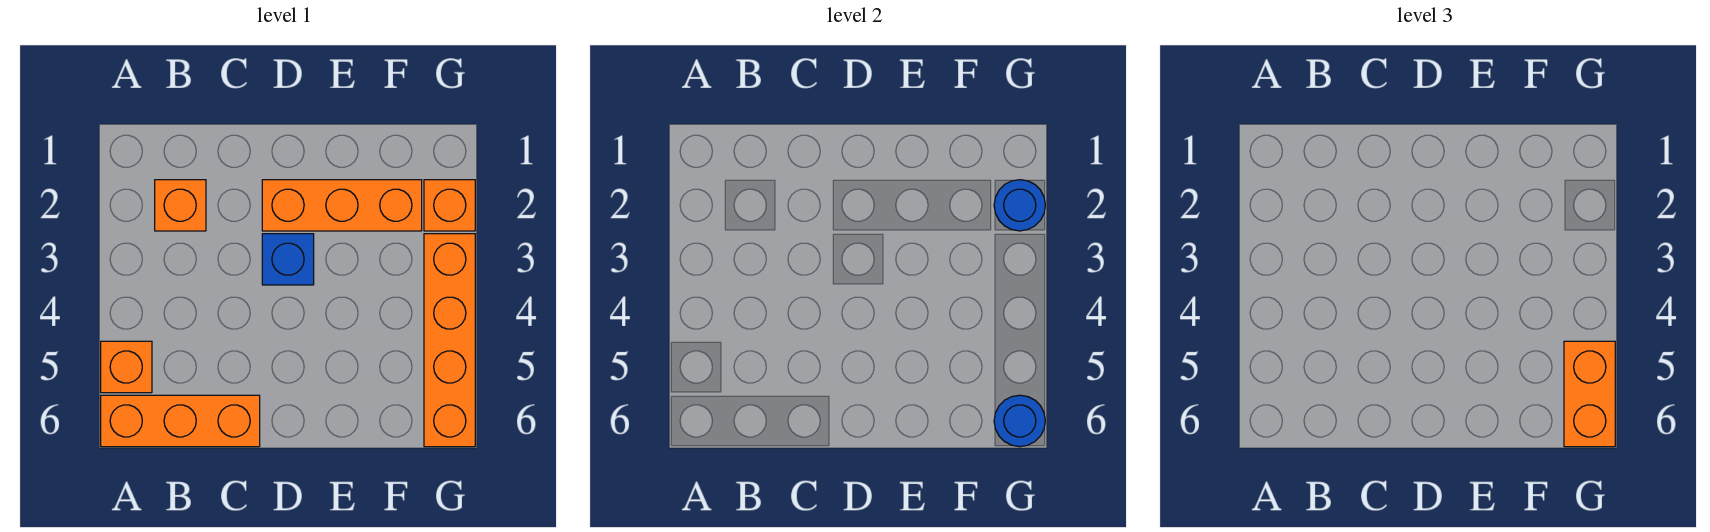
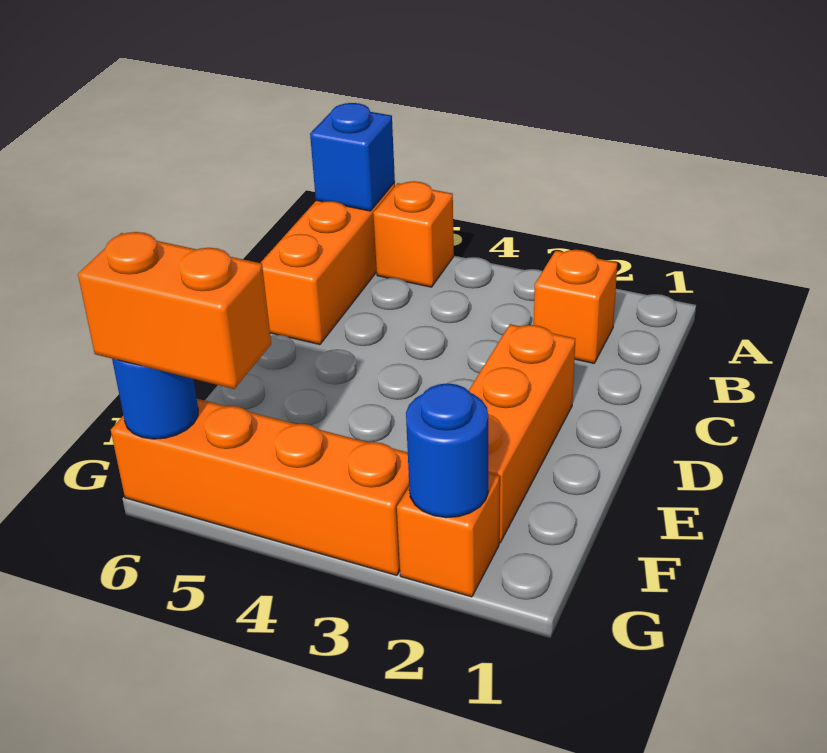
blue 1x1 brick [262,234,314,285] -> blue 1x1 brick moved to [310,103,395,211]

